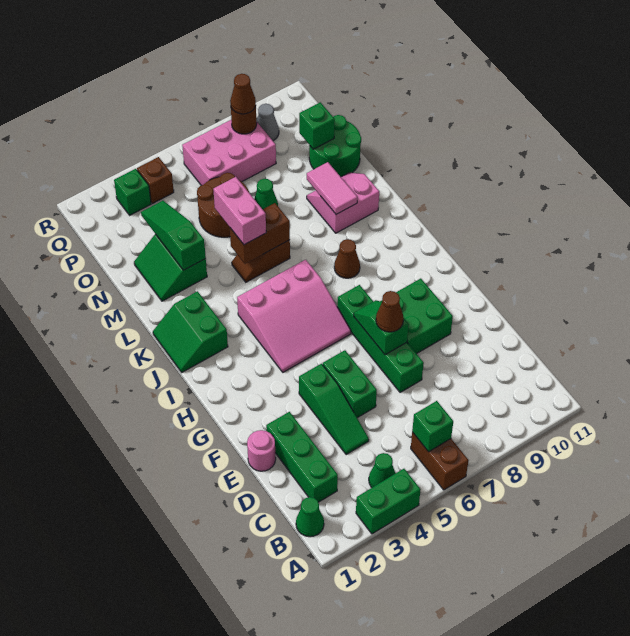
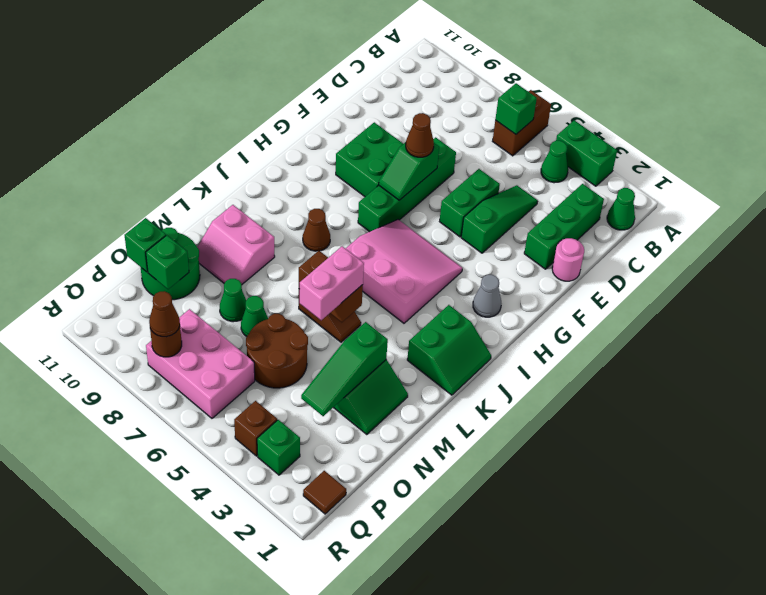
pink 1x2 tile [307,162,358,214] -> none
none -> green 1x1 cone [220,279,246,322]
none -> green 1x1 brick [125,218,166,272]
none -> brown 1x1 tile [303,471,346,514]
grey 1x1 cone [256,104,279,141] -> grey 1x1 cone moved to [473,275,501,317]

